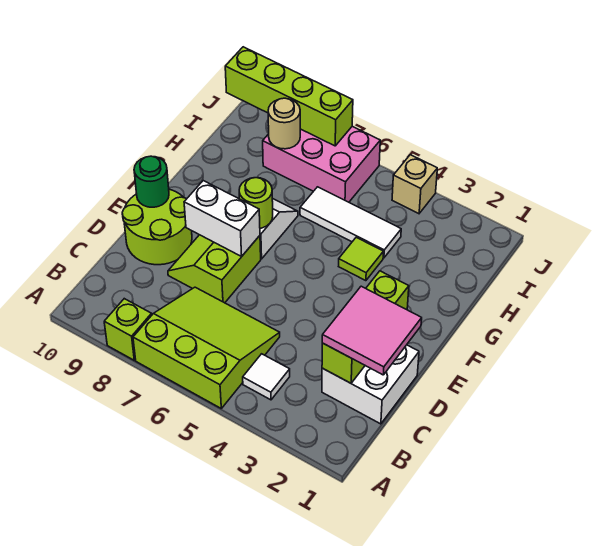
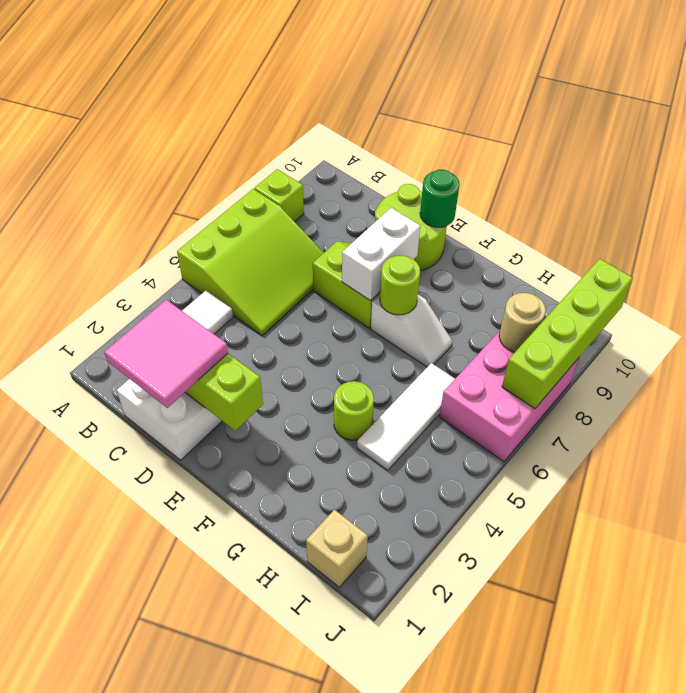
lime 1x1 tile [339,237,383,281] -> lime 1x1 round brick [334,381,374,440]
tan 1x1 brick [392,155,437,214] -> tan 1x1 brick moved to [306,510,368,587]

